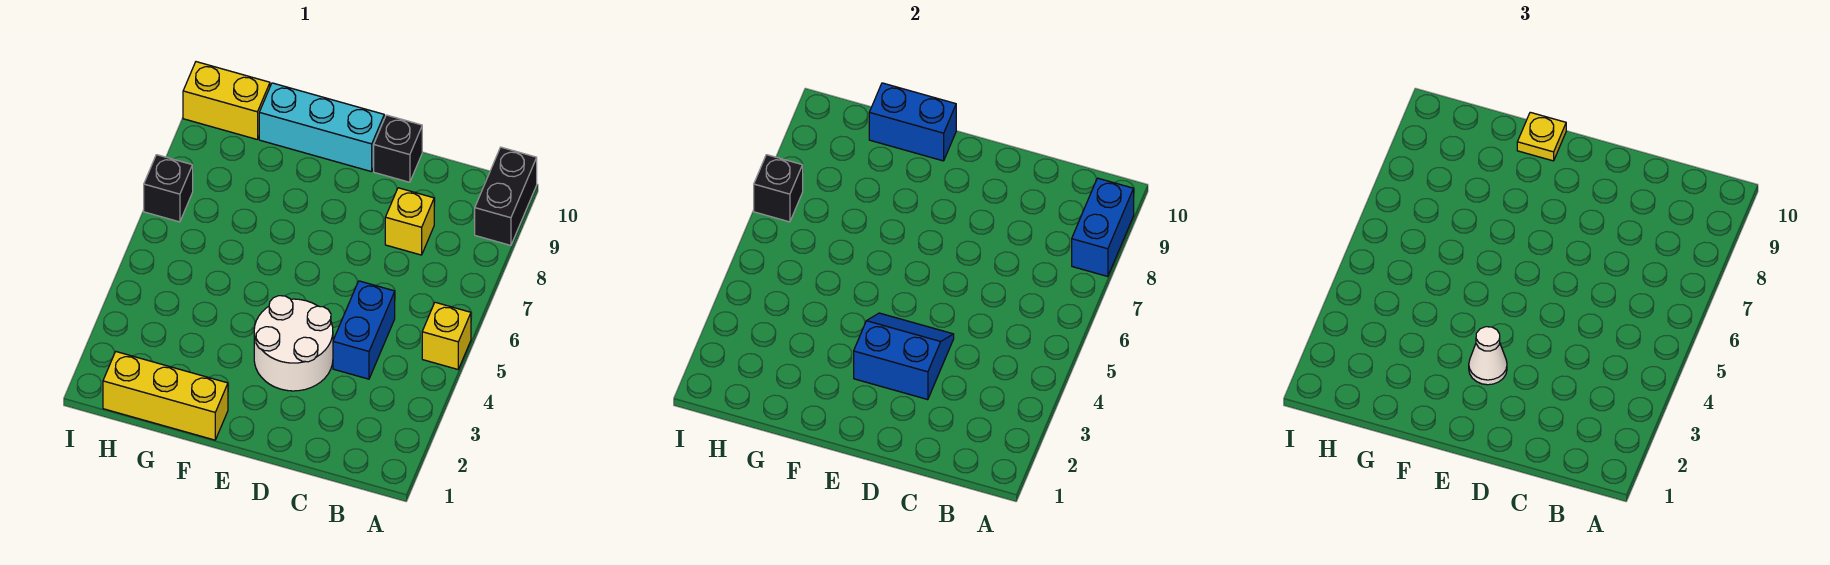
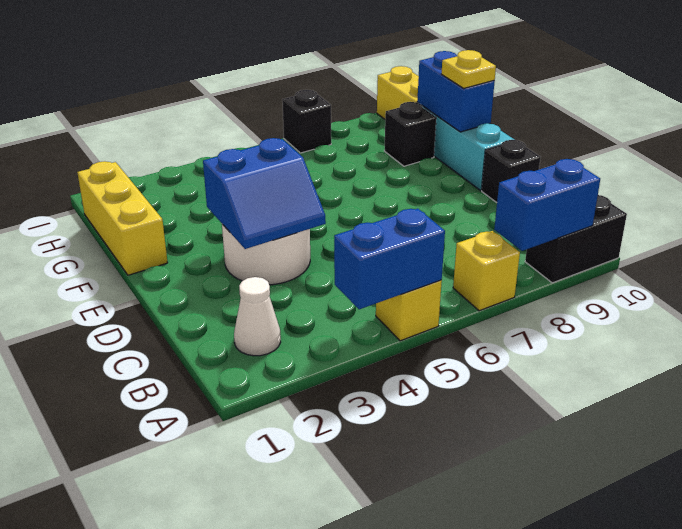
blue 1x2 brick [333,281,395,379] -> blue 1x2 brick moved to [334,209,445,309]
yellow 1x1 brick [385,188,434,255] -> yellow 1x1 brick moved to [453,231,520,311]
blue 2x2 slope [854,313,954,400] -> blue 2x2 slope turned to [203,138,326,249]
white 1x1 cone [1469,327,1507,385] -> white 1x1 cone moved to [234,277,281,356]
black 1x1 brick [754,155,803,222] -> black 1x1 brick moved to [384,102,436,166]

